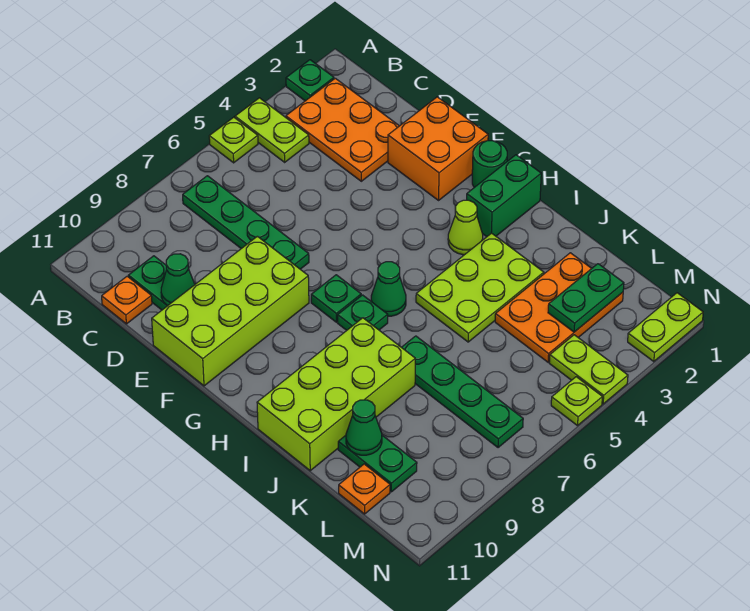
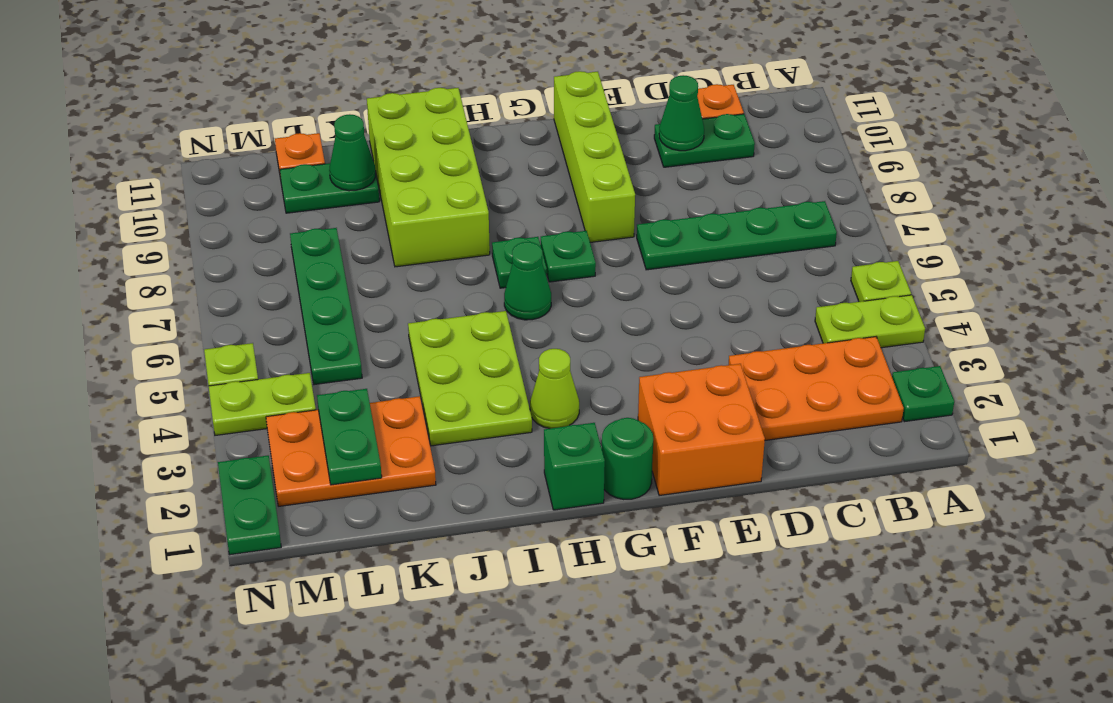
lime 2x4 brick [152,236,309,386] -> lime 1x4 brick [554,71,635,242]
green 1x2 brick [467,155,541,237] -> green 1x1 brick [544,423,605,510]
green 1x4 plate [402,336,523,448] -> green 1x4 plate turned to [290,228,362,385]
orange 2x3 plate [495,253,623,362] -> orange 2x3 plate turned to [266,396,436,506]
lime 1x2 plate [628,293,703,362] -> green 1x2 plate [218,456,281,555]

